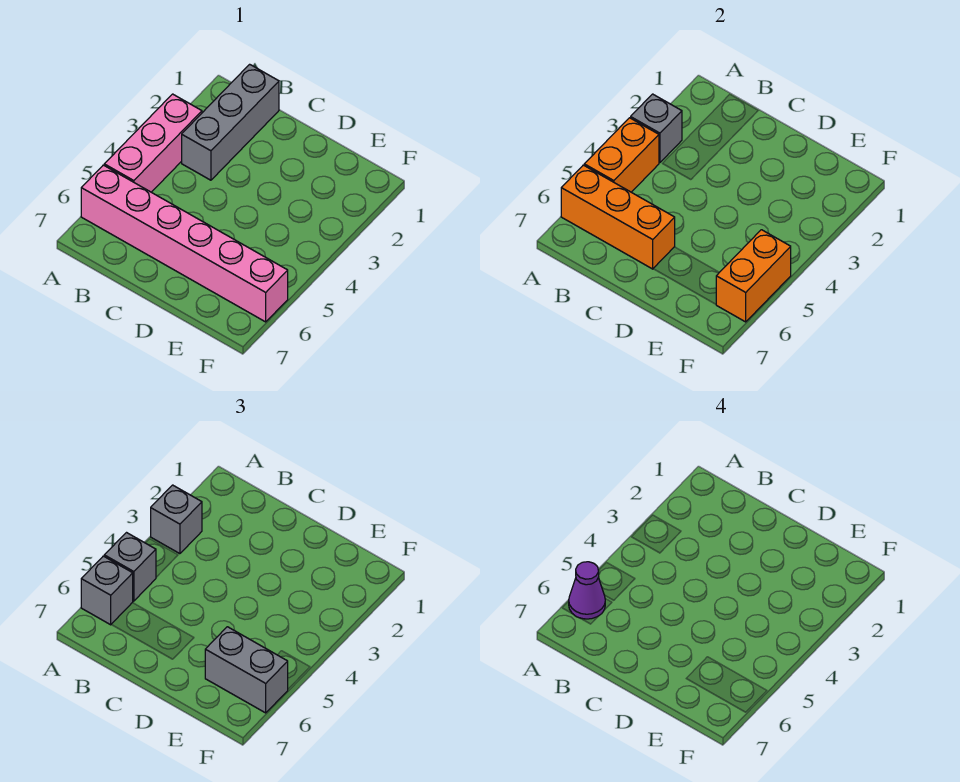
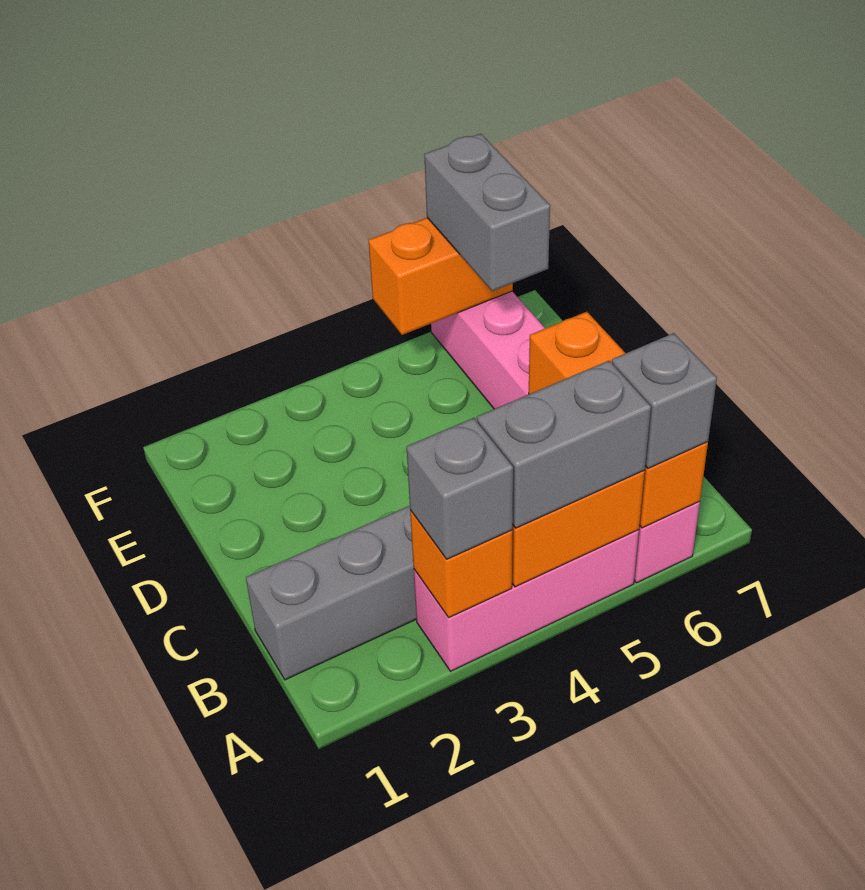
grey 1x1 brick [631,94,682,163] -> orange 1x1 brick [410,510,512,618]
grey 1x1 brick [104,533,156,601] -> grey 1x2 brick [477,361,651,528]
purple 1x1 cone [569,562,605,619] -> none

